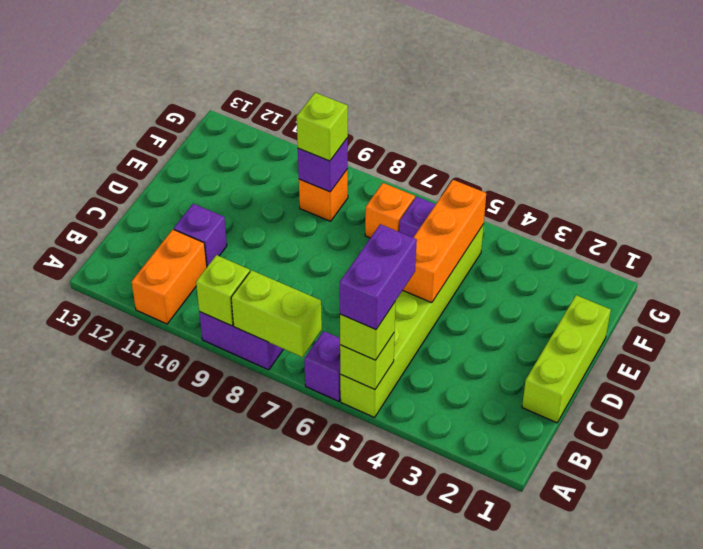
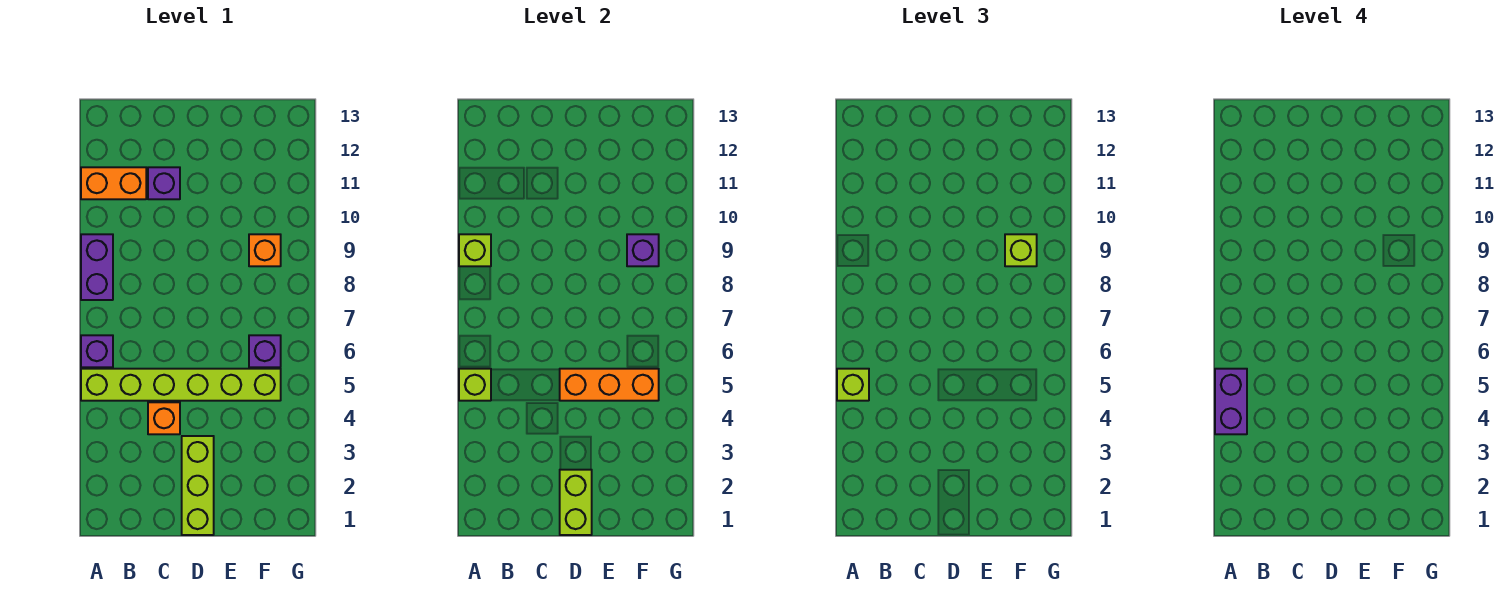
purple 1x2 brick [340,224,417,330] -> purple 1x2 brick turned to [1215,369,1247,434]
lime 1x2 brick [231,270,322,357] -> lime 1x2 brick moved to [560,470,592,535]
lime 1x3 brick [522,295,611,423] -> lime 1x3 brick turned to [182,436,214,535]
orange 1x1 brick [365,183,415,238] -> orange 1x1 brick moved to [148,402,180,434]

